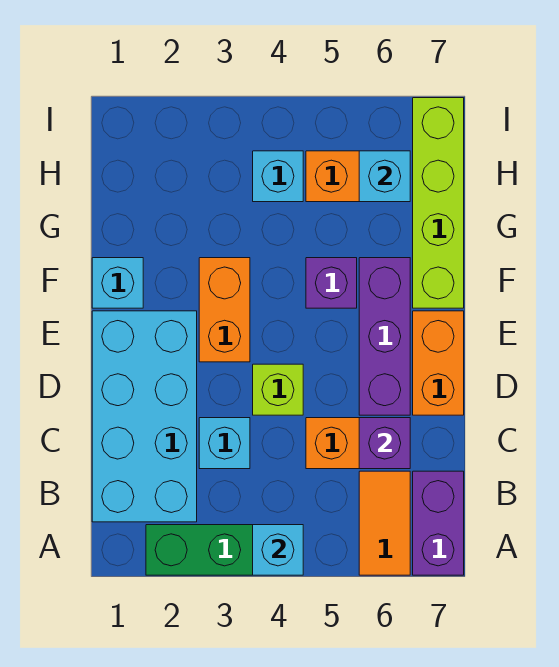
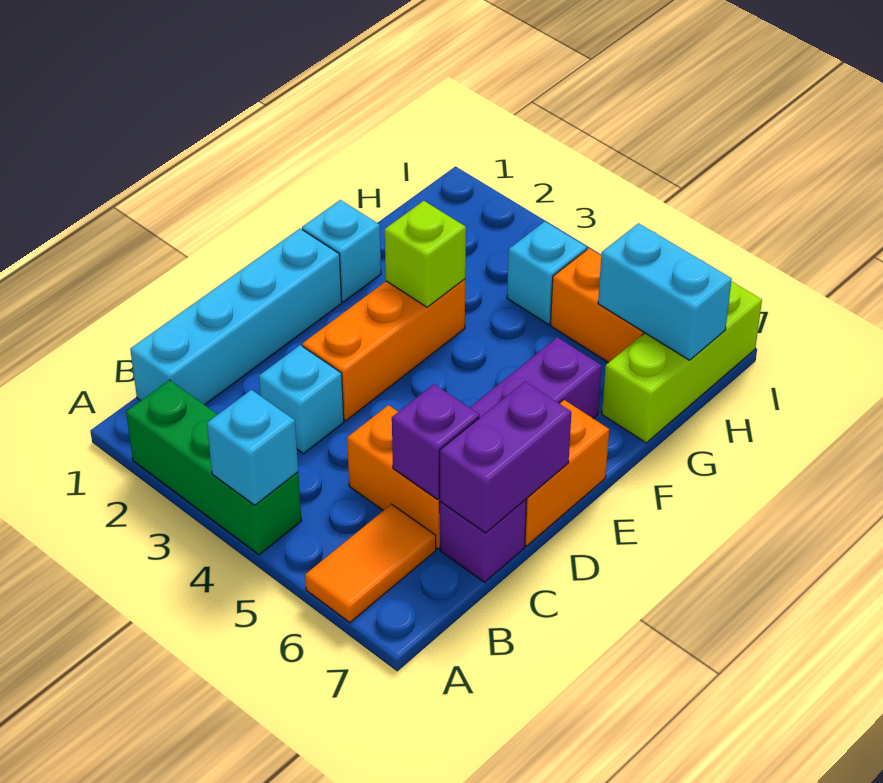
purple 1x2 brick [413,471,464,575] -> purple 1x2 brick moved to [440,381,571,533]
cyan 2x4 brick [92,311,197,522] -> cyan 1x4 brick [130,229,342,405]
lime 1x1 brick [253,364,303,415] -> lime 1x1 brick moved to [385,201,466,307]
orange 1x2 brick [199,258,250,362] -> orange 1x3 brick [302,279,465,421]
purple 1x1 brick [306,258,357,308] -> purple 1x1 brick moved to [440,499,527,582]
lime 1x4 brick [413,98,464,308] -> lime 1x3 brick [602,281,762,443]
cyan 1x1 brick [359,151,410,202] -> cyan 1x2 brick [598,223,732,360]

